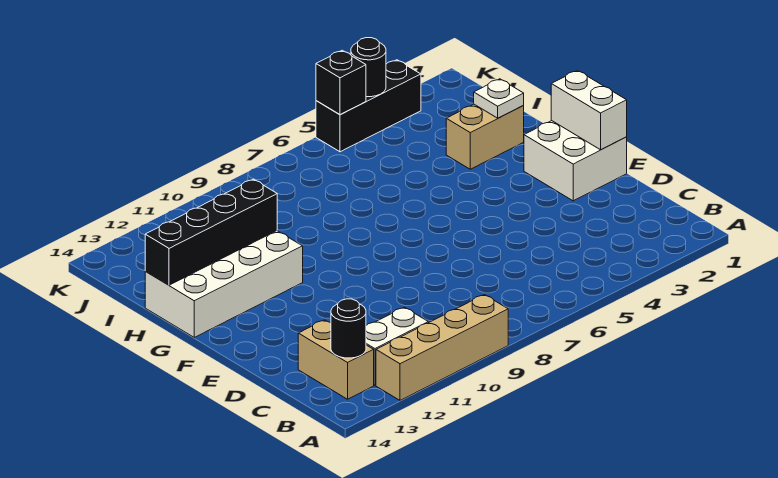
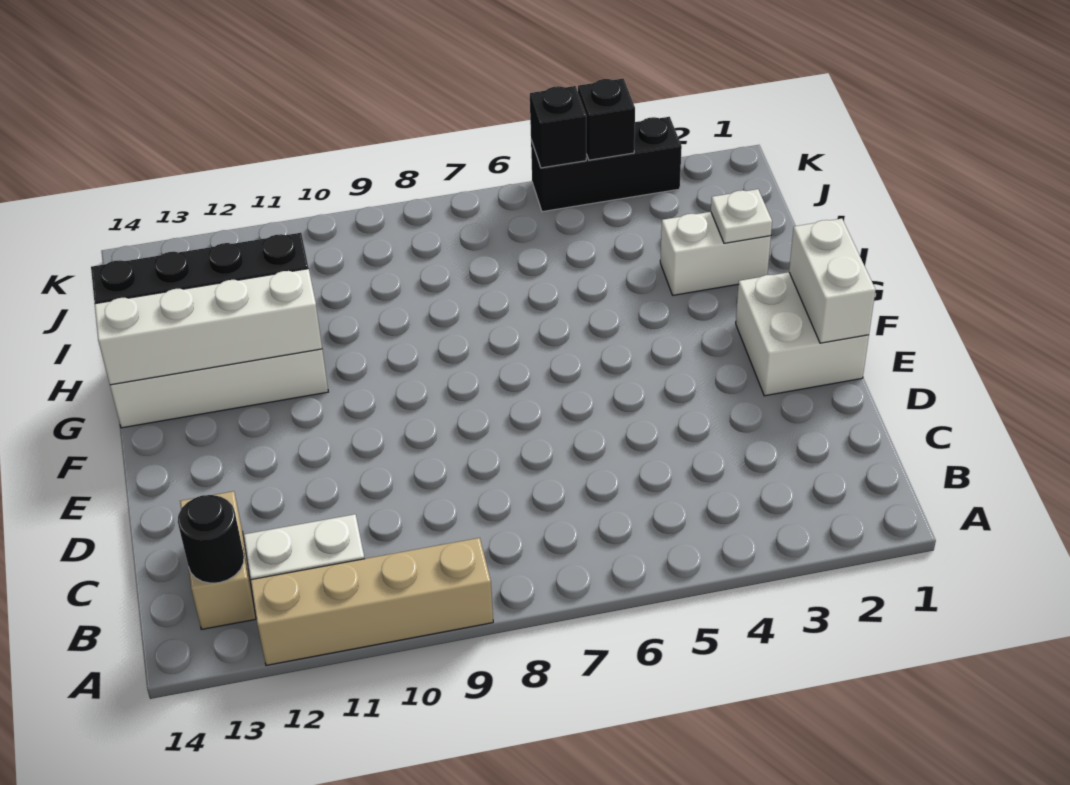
none -> white 1x4 brick [95,269,322,385]
tan 1x2 brick [446,104,524,169] -> white 1x2 brick [660,211,771,295]
black 1x1 round brick [351,38,386,97] -> black 1x1 brick [578,79,635,160]

